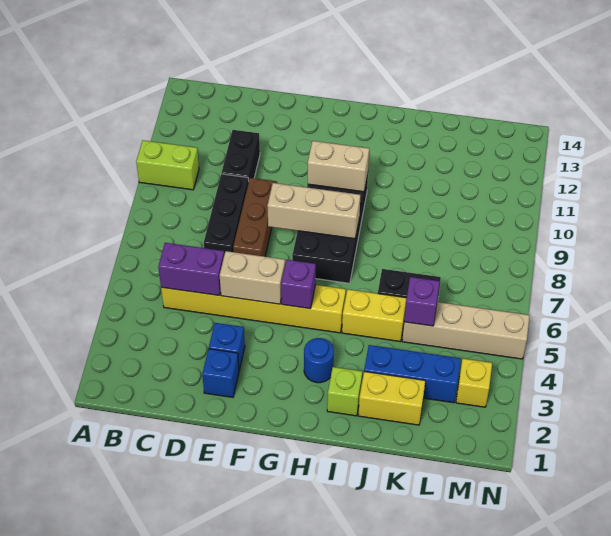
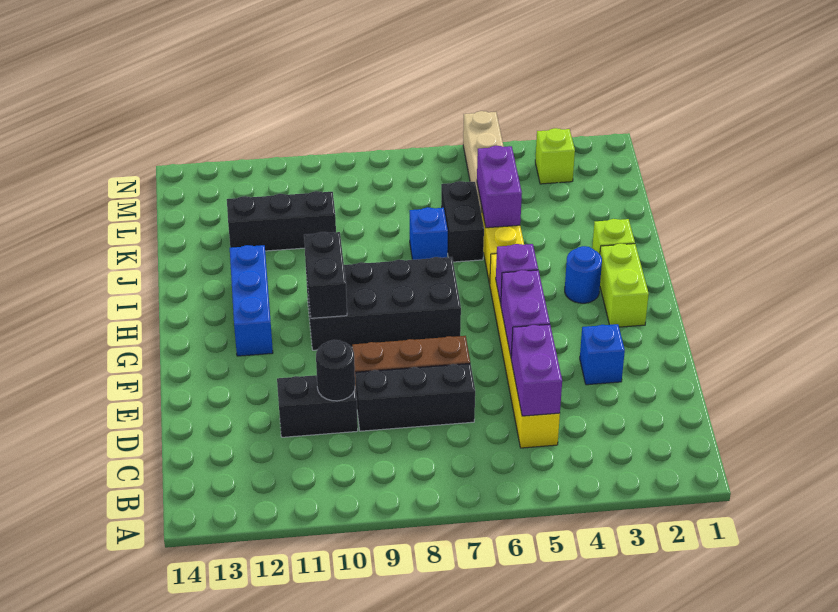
lime 1x2 brick [136,140,199,190] -> lime 1x2 brick moved to [600,244,649,327]
none -> black 1x1 round brick [316,340,355,401]
blue 1x1 brick [202,349,239,397] -> blue 1x1 brick moved to [410,207,448,260]
tan 1x2 brick [220,251,285,304] -> purple 1x2 brick [501,270,550,356]
tan 1x3 brick [267,183,360,239] -> none
tan 1x2 brick [308,141,369,192] -> black 1x2 brick [304,232,347,318]
yellow 1x2 brick [358,372,425,425] -> none
blue 1x3 brick [364,345,461,403] -> blue 1x3 brick moved to [230,245,273,356]
purple 1x1 brick [404,277,440,326] -> purple 1x2 brick [477,146,522,228]
none -> black 1x3 brick [227,191,336,251]
yellow 1x1 brick [456,359,492,407] -> lime 1x1 brick [535,128,575,184]

